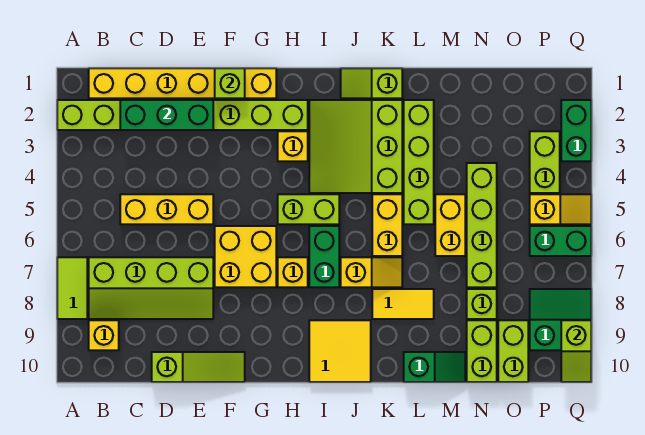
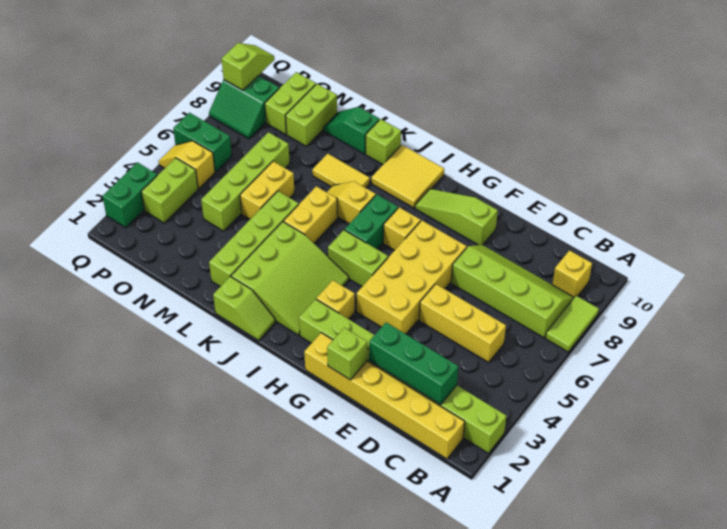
lime 1x3 slope [152,352,245,382] -> lime 1x3 slope moved to [415,189,498,245]
yellow 2x2 brick [215,226,276,287] -> yellow 2x4 brick [357,220,467,334]
lime 1x1 brick [467,289,497,319] -> lime 1x1 brick moved to [366,119,401,164]

